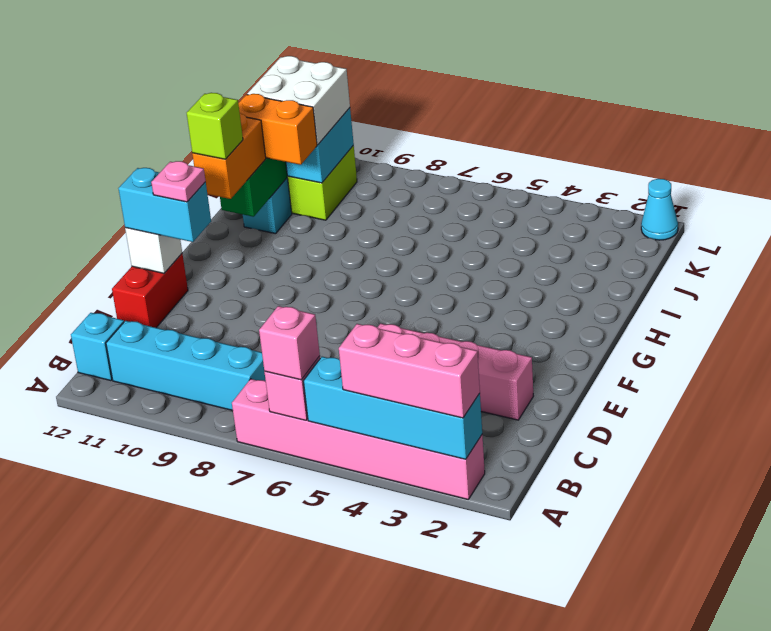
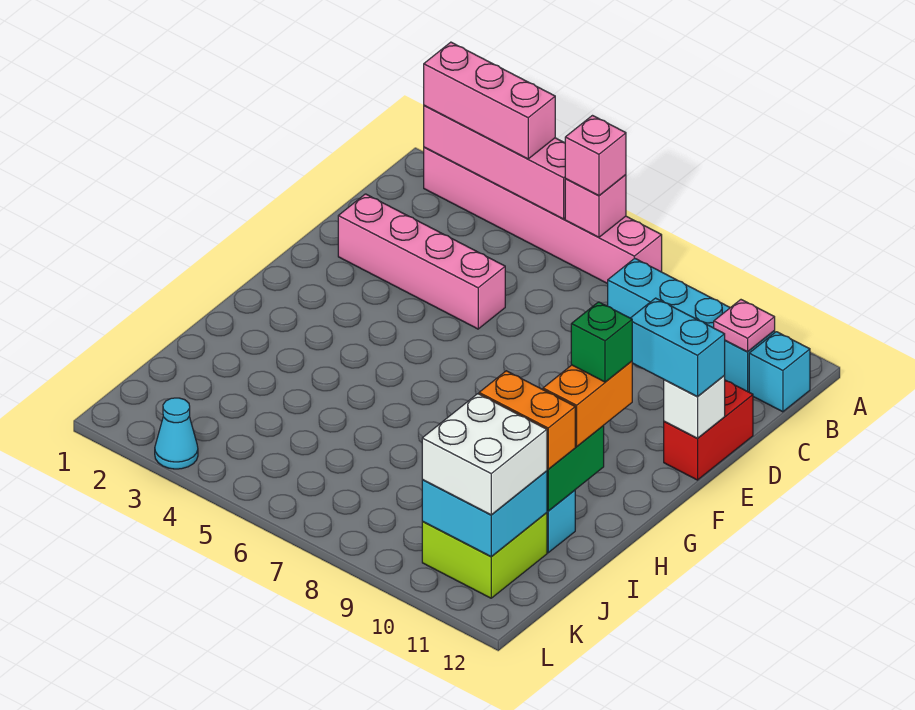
cyan 1x4 brick [303,357,482,459] -> pink 1x4 brick [424,105,566,219]
pink 1x1 plate [151,161,206,202] -> pink 1x1 plate moved to [714,300,775,352]
lime 1x1 brick [187,93,243,159] -> green 1x1 brick [571,302,632,382]
cyan 1x1 cone [641,179,678,240] -> cyan 1x1 cone moved to [155,398,198,469]

